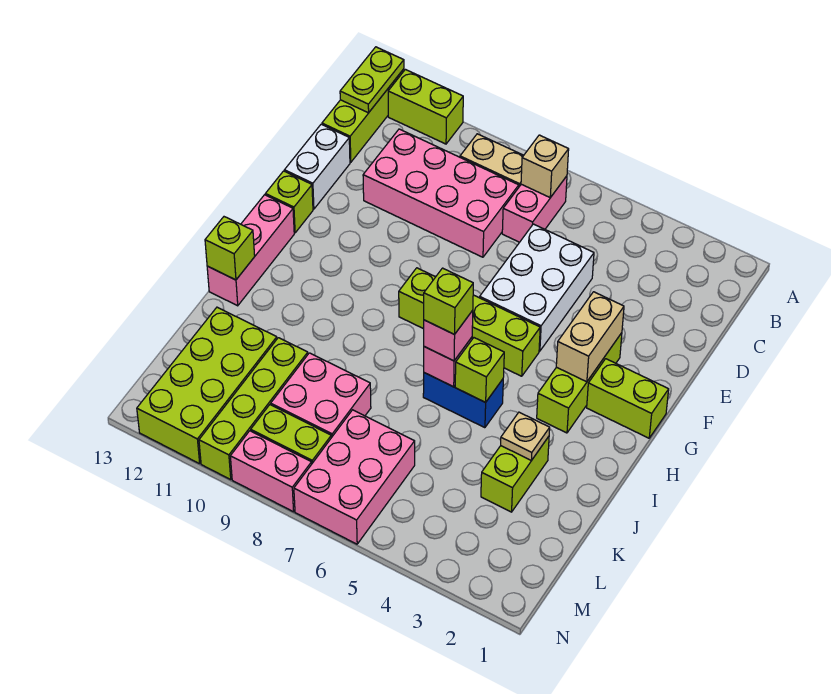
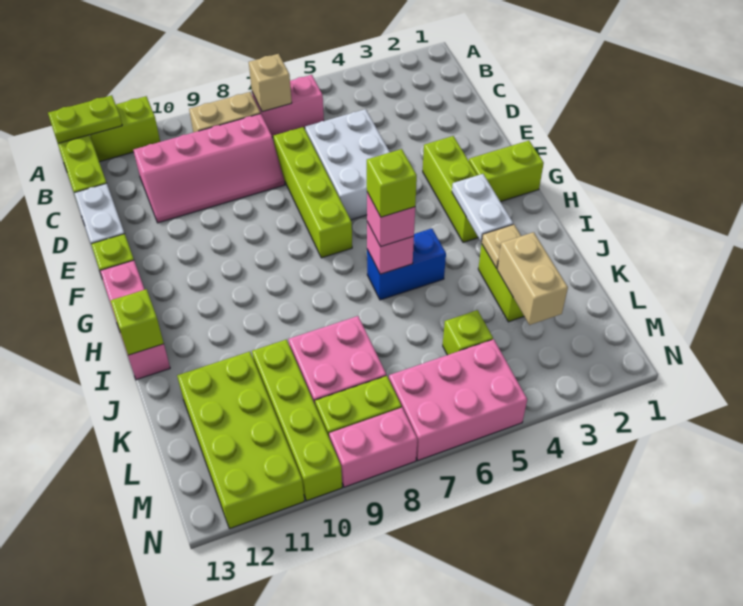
lime 1x2 plate [340,47,404,113] -> lime 1x2 plate turned to [48,95,122,143]
pink 1x2 brick [502,176,567,242] -> pink 1x2 brick turned to [252,75,324,137]
pink 2x4 brick [363,129,519,257] -> pink 2x4 slope [133,114,285,223]
tan 1x2 brick [556,292,624,382] -> tan 1x2 brick moved to [497,232,568,325]
lime 1x4 brick [399,268,540,376] -> lime 1x4 brick turned to [273,127,352,258]
none -> white 1x2 plate [452,174,513,242]
lime 1x1 brick [455,338,504,402] -> lime 1x1 brick moved to [443,310,493,355]
pink 2x3 brick [294,410,415,544] -> pink 2x3 brick turned to [389,339,527,460]

